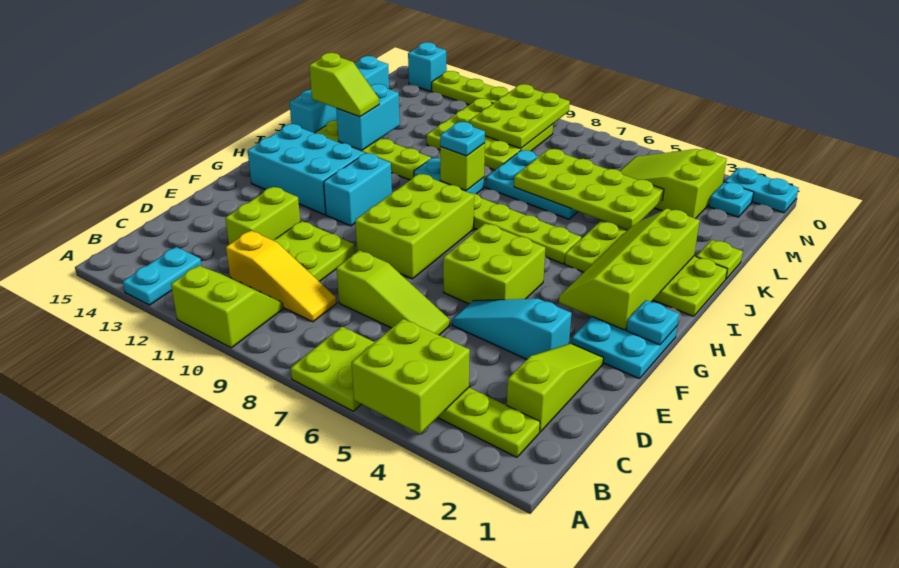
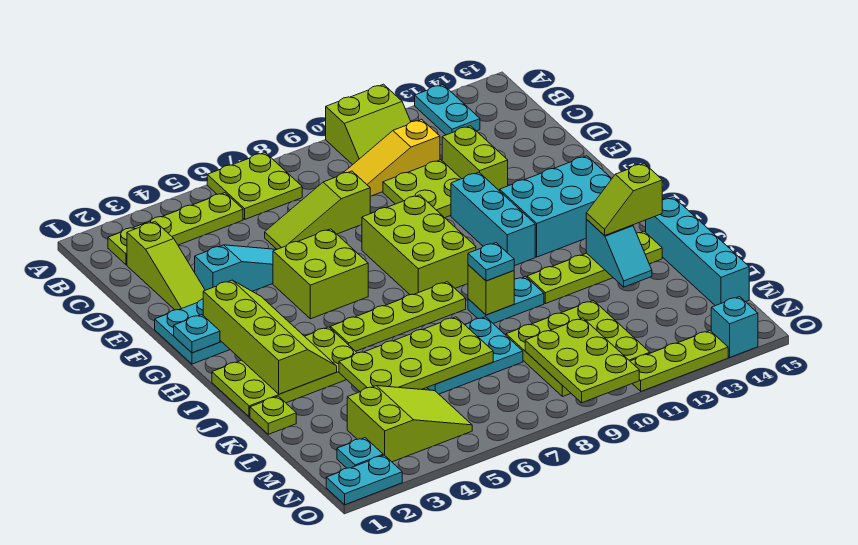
lime 2x2 brick [352,319,470,434] -> none
cyan 1x2 brick [324,153,392,226] -> cyan 1x3 brick [451,172,535,266]
cyan 1x2 brick [336,84,400,151] -> cyan 1x2 slope [586,220,652,287]

